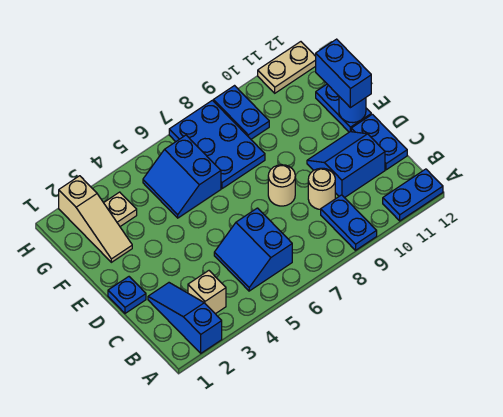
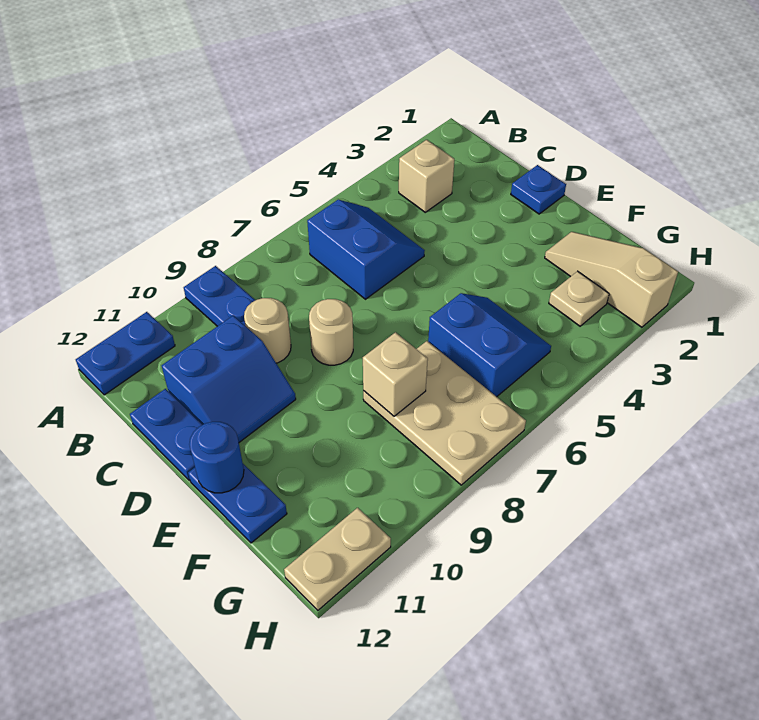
blue 1x3 slope [148,283,222,353] -> none
blue 1x2 brick [316,39,371,108] -> none
blue 2x3 plate [169,100,265,189] -> tan 2x3 plate [363,341,526,485]
none -> tan 1x1 brick [363,332,428,416]
blue 1x2 plate [213,86,269,139] -> none

